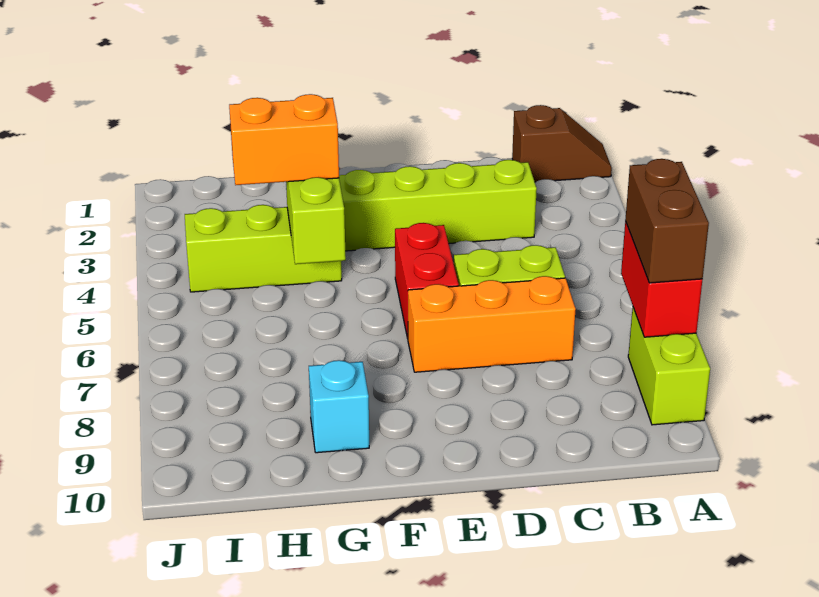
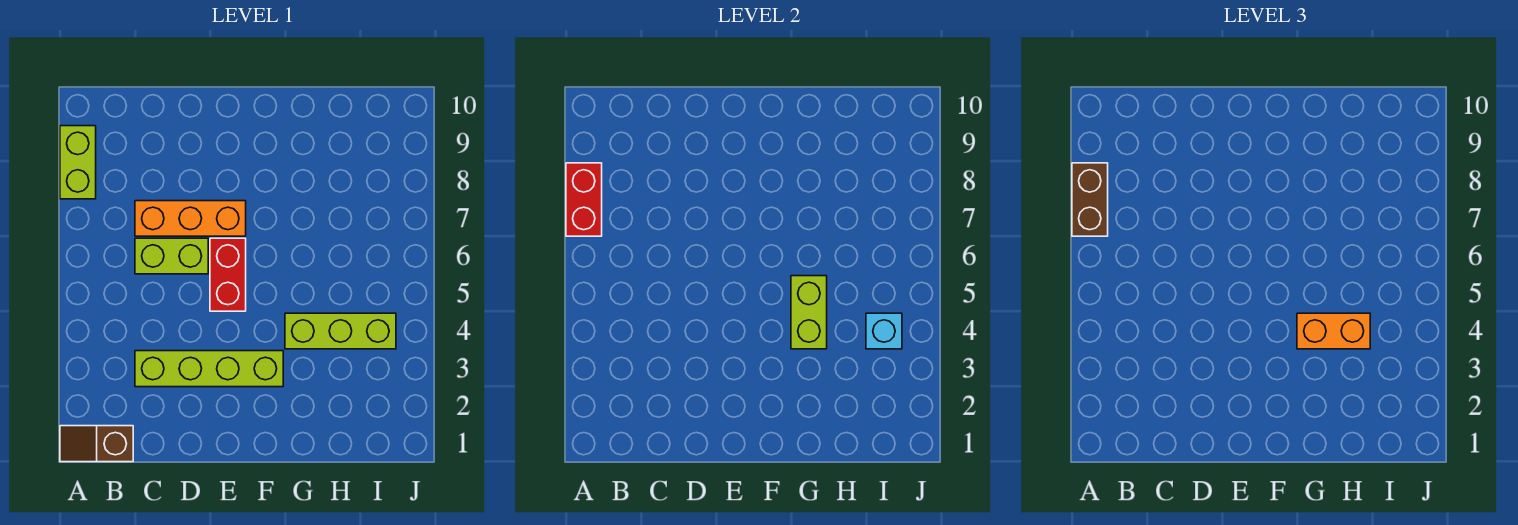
cyan 1x1 brick [309,360,369,453] -> cyan 1x1 brick moved to [866,313,902,349]

